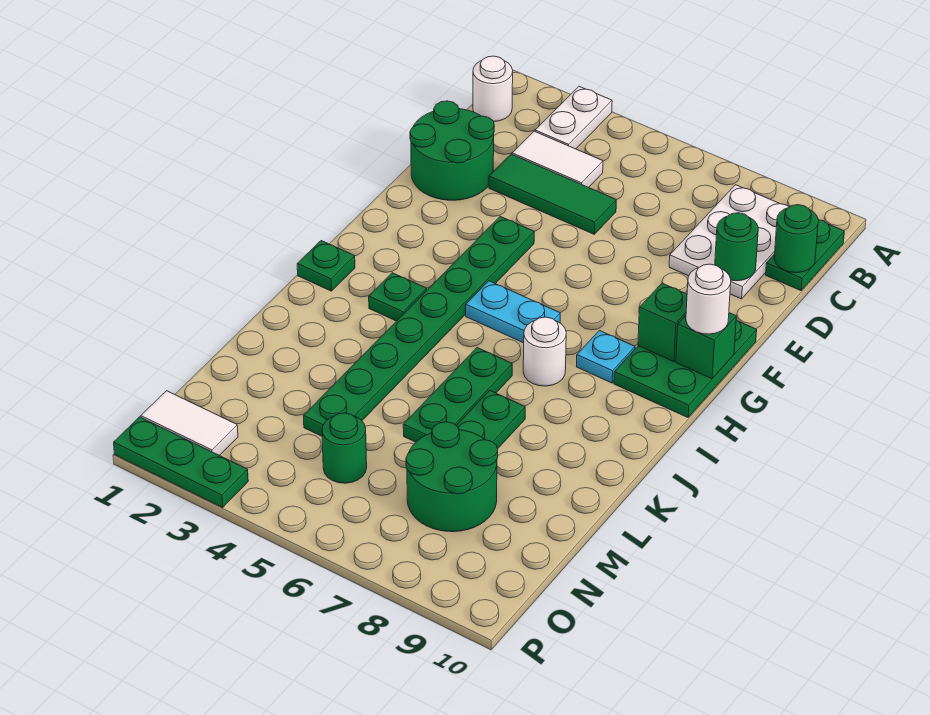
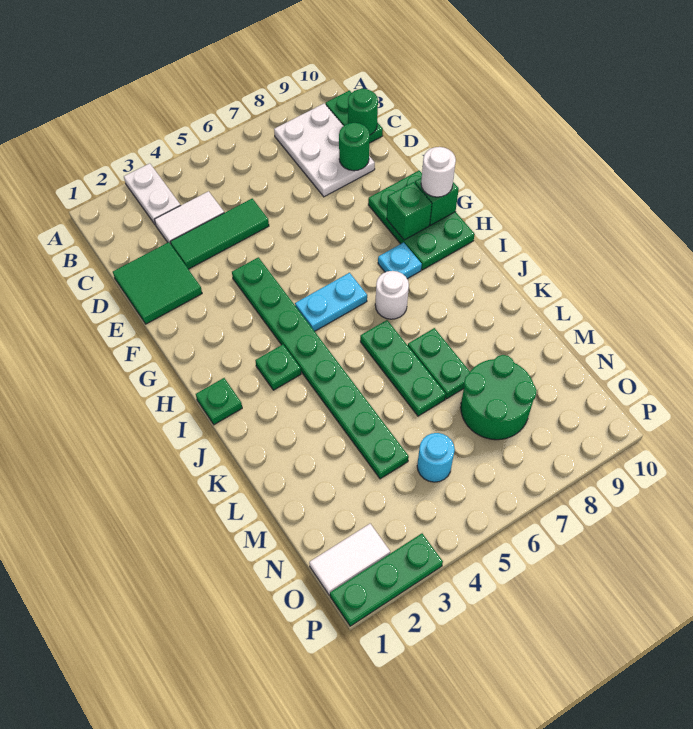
white 1x1 round brick [473,56,513,122] -> none
green 2x2 round brick [410,101,494,200] -> green 2x2 tile [113,242,202,324]
green 1x1 round brick [322,413,367,483] -> cyan 1x1 round brick [417,433,455,482]

